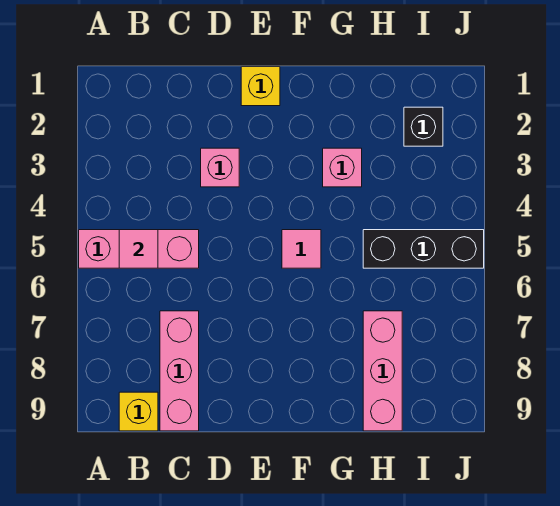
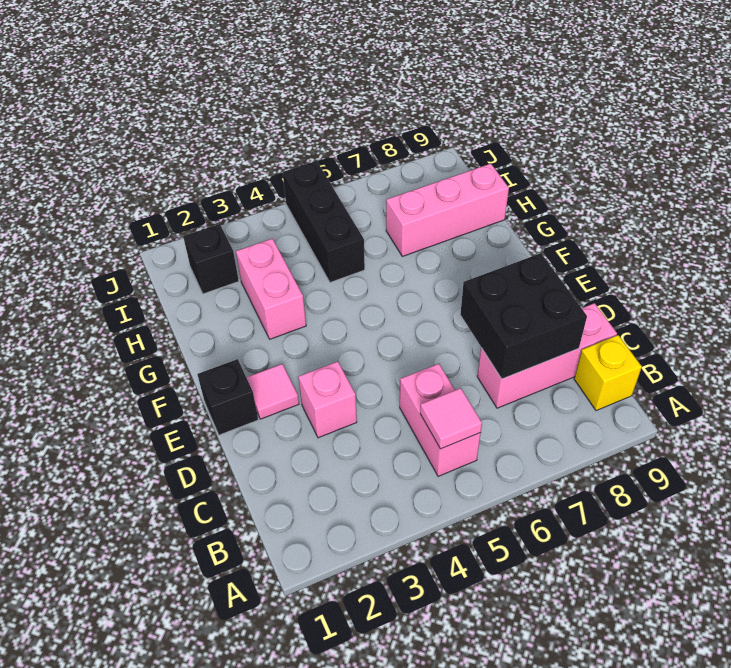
pink 1x3 brick [79,230,199,268] -> pink 1x2 brick [400,364,481,476]
none -> black 2x2 brick [460,253,587,379]
yellow 1x1 brick [241,67,280,106] -> black 1x1 brick [197,359,258,435]
pink 1x1 tile [282,230,321,268] -> pink 1x1 tile moved to [246,364,299,419]
pink 1x1 brick [323,148,362,187] -> pink 1x2 brick [236,239,306,339]

